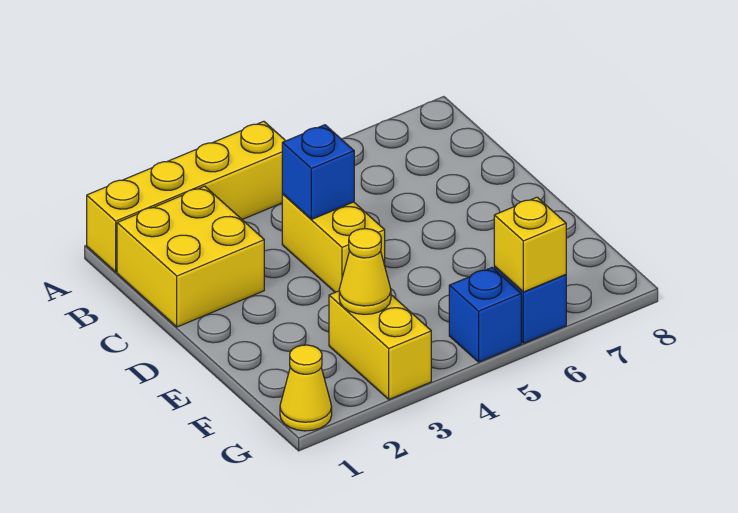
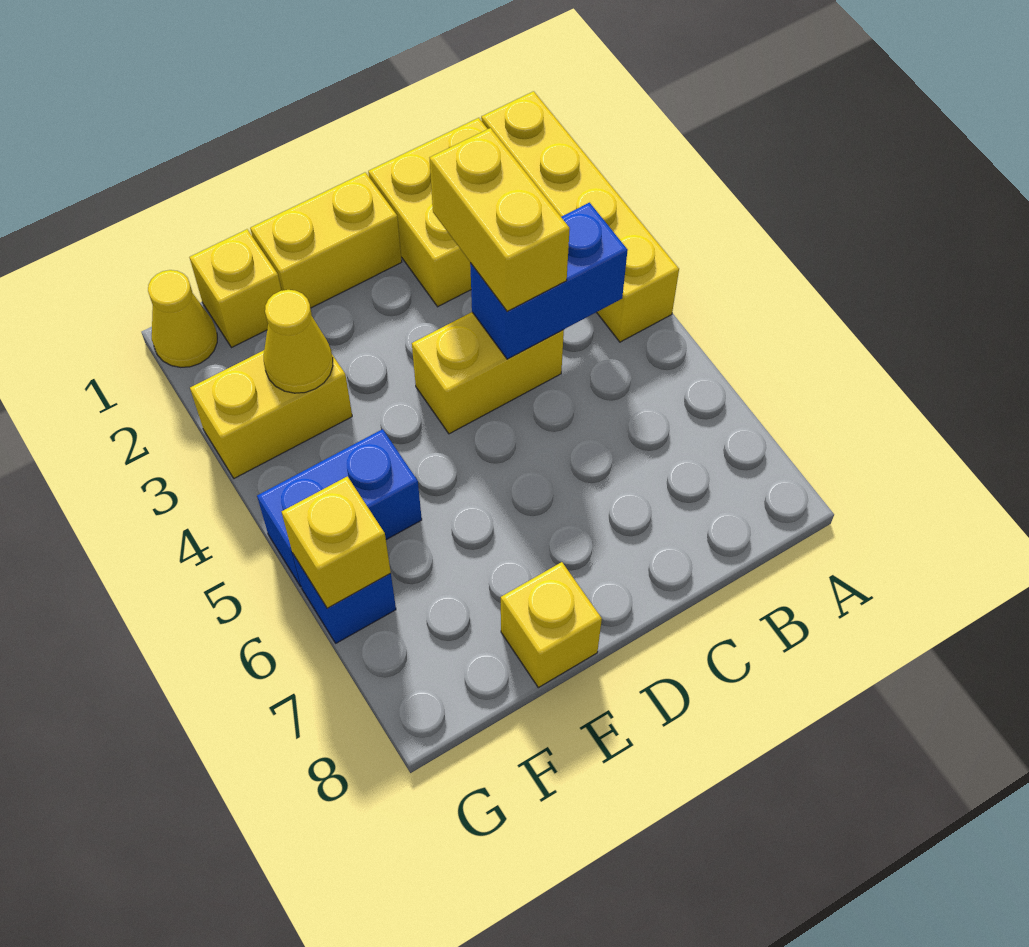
none -> yellow 1x2 brick [430,128,570,312]
blue 1x1 brick [282,125,354,219] -> blue 1x2 brick [470,203,628,359]
none -> yellow 1x2 brick [250,172,402,308]
none -> yellow 1x1 brick [501,562,602,688]
none -> yellow 1x1 brick [190,229,281,348]
blue 1x1 brick [449,268,521,362] -> blue 1x2 brick [257,429,422,587]

